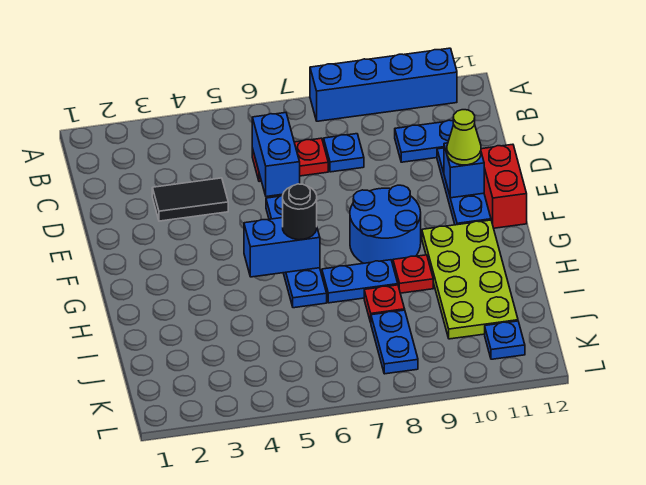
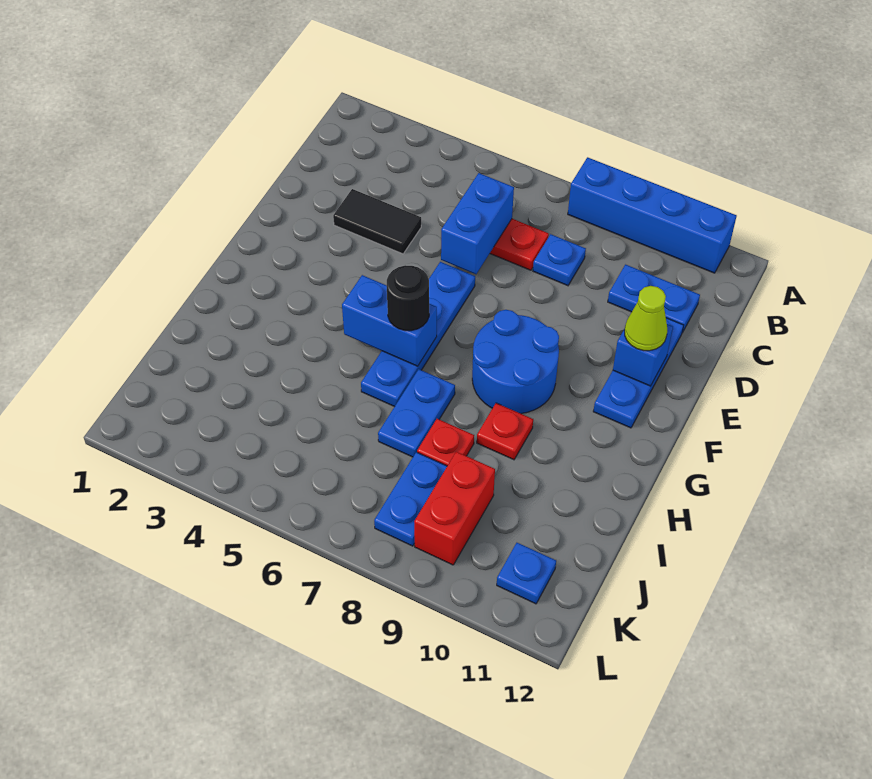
red 1x2 brick [481,144,527,228] -> red 1x2 brick moved to [414,452,495,565]
lime 2x4 plate [422,220,518,339] -> none
blue 1x2 plate [322,260,398,303] -> blue 1x2 plate turned to [378,369,455,457]

